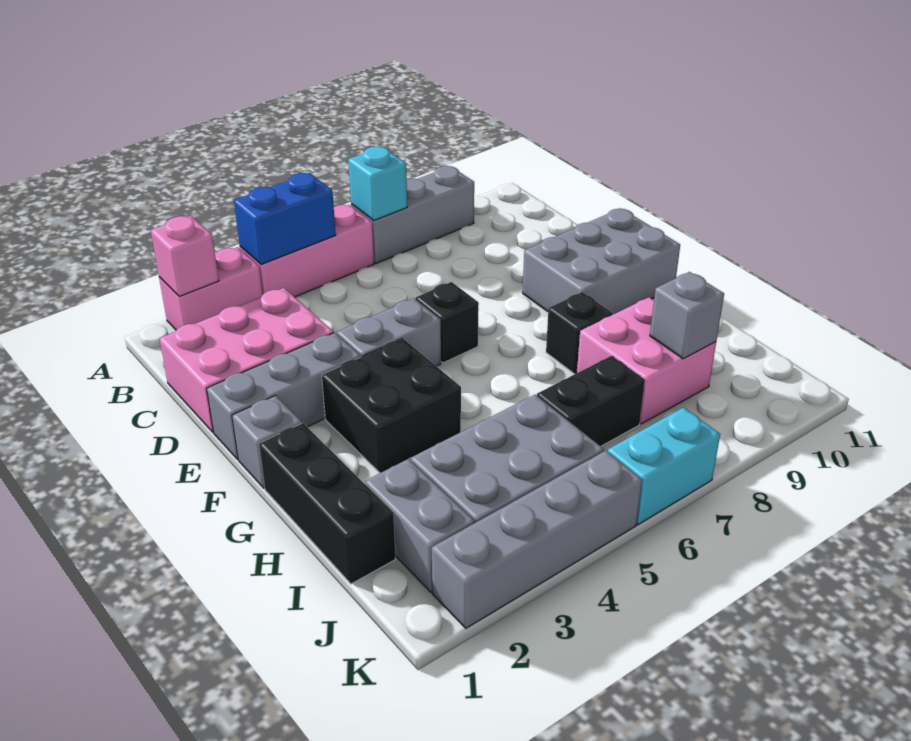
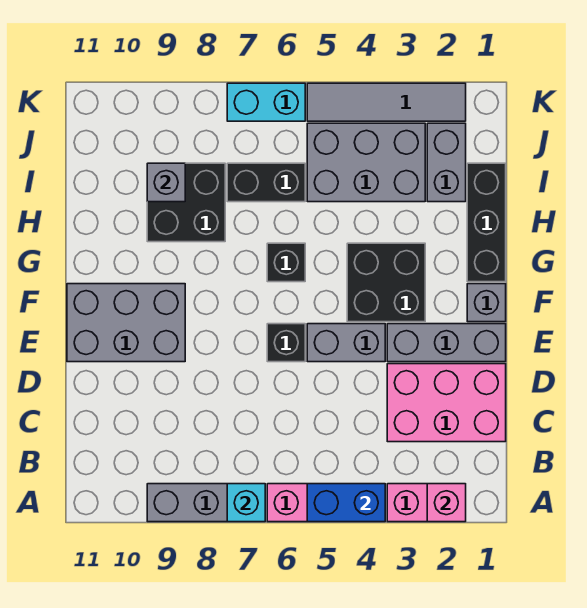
black 1x1 brick [546,292,613,374] -> black 1x1 brick moved to [267,243,305,282]
pink 2x2 brick [577,297,716,424] -> black 2x2 brick [147,163,225,242]
grey 1x4 brick [432,451,642,628] -> grey 1x4 tile [307,83,466,121]

